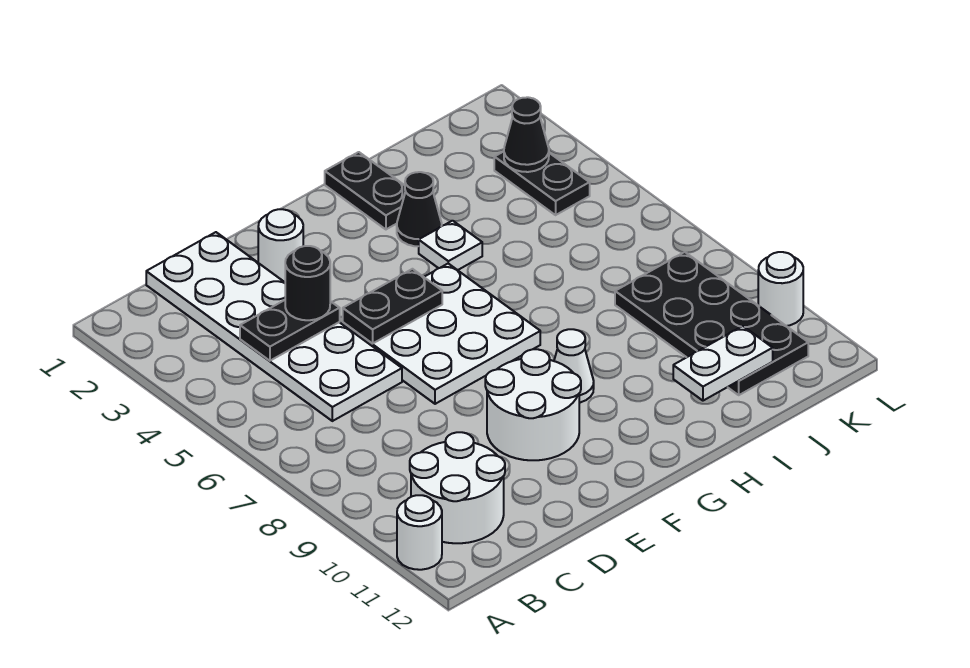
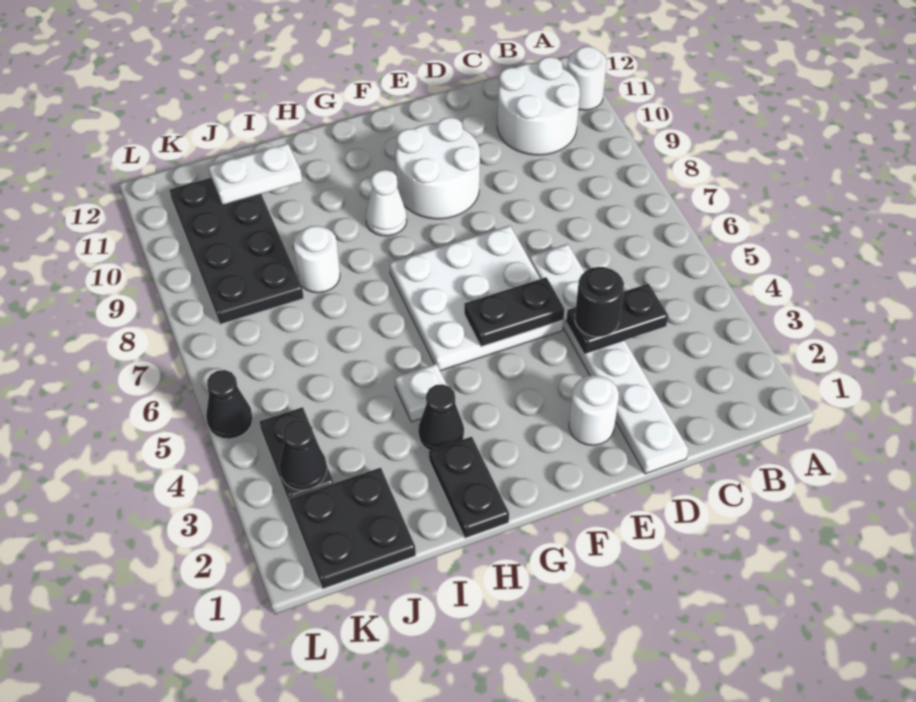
white 2x6 plate [146,232,402,421] -> white 1x6 plate [529,244,689,474]
none -> black 2x2 plate [290,468,416,589]
none -> black 1x1 cone [206,370,253,439]
white 1x1 round brick [758,252,803,326] -> white 1x1 round brick moved to [293,226,340,293]

